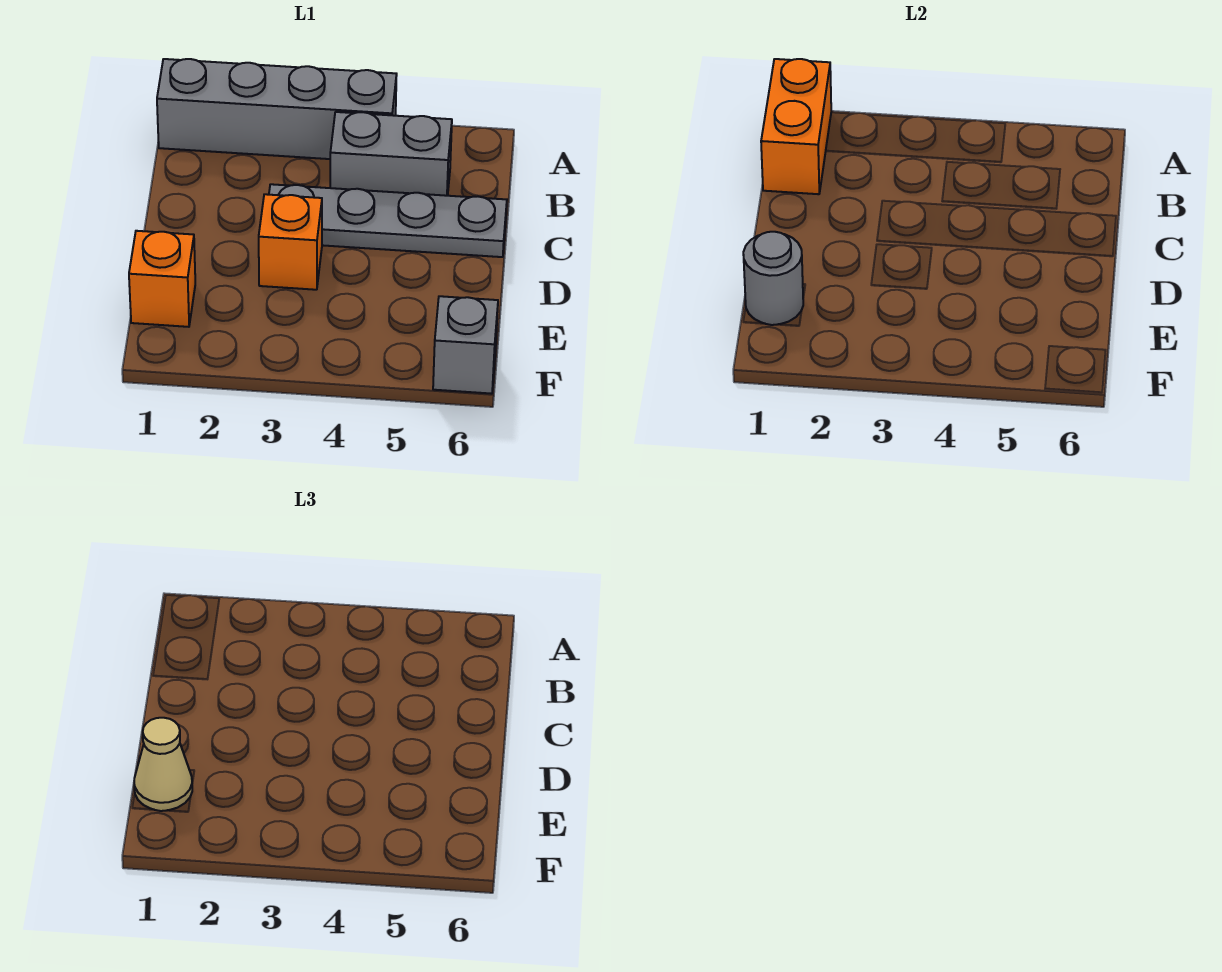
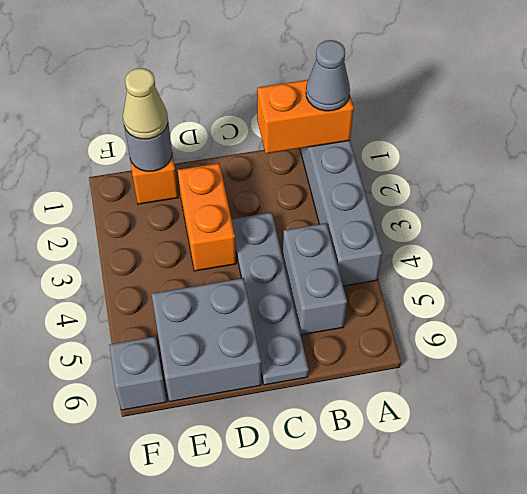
none -> grey 1x1 cone [306,40,350,111]
orange 1x1 brick [259,194,322,290] -> orange 1x2 brick [178,163,236,271]
none -> grey 2x2 brick [152,278,261,402]

